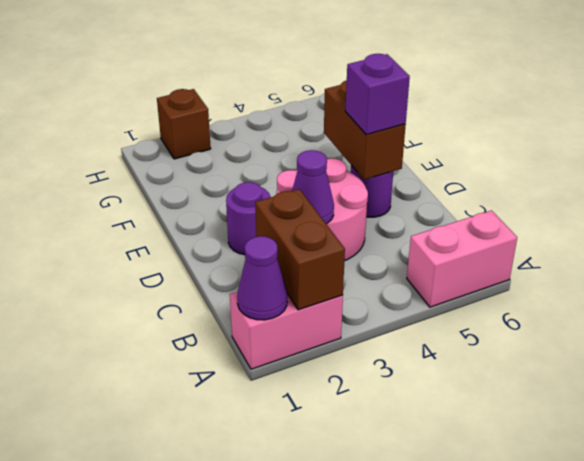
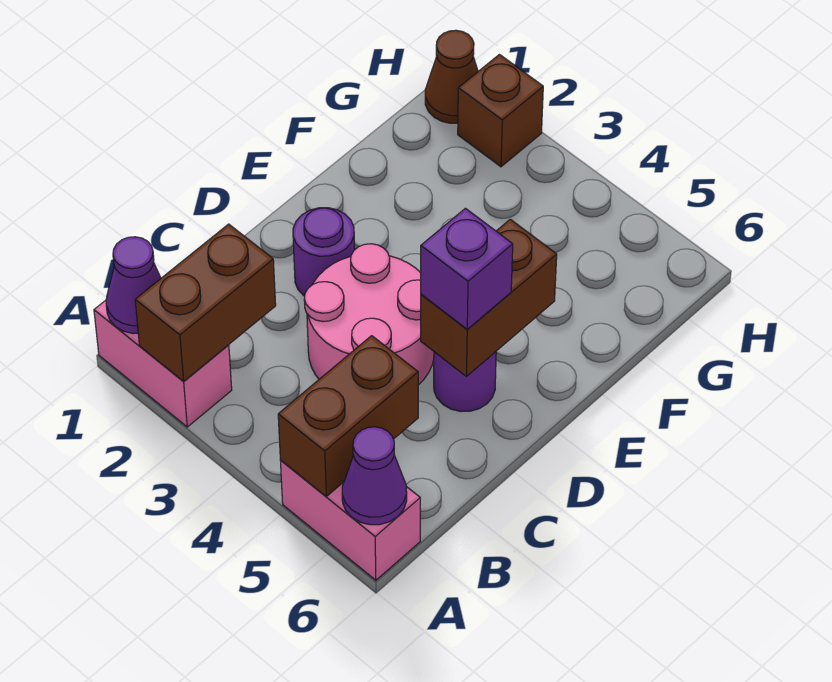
none -> brown 1x2 brick [278,336,418,496]
purple 1x1 cone [292,150,334,224] -> purple 1x1 cone moved to [342,427,407,525]
none -> brown 1x1 cone [425,30,478,123]

